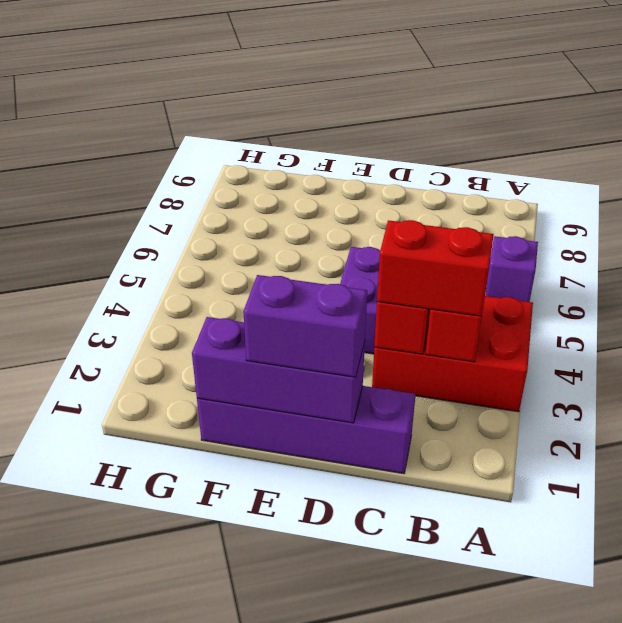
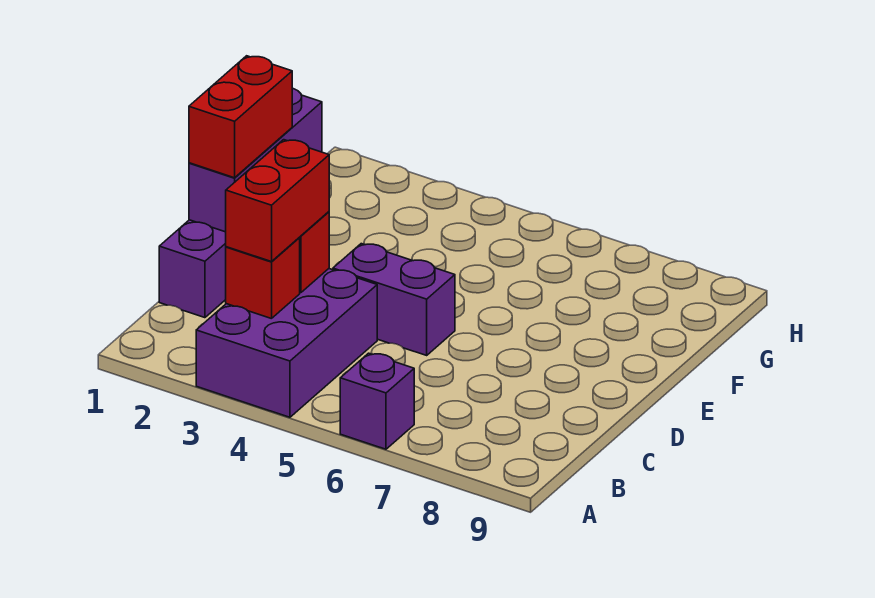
red 2x3 brick [372,296,533,412] -> purple 2x3 brick [196,269,377,417]
purple 1x2 brick [243,275,367,377] -> red 1x2 brick [189,56,292,178]

